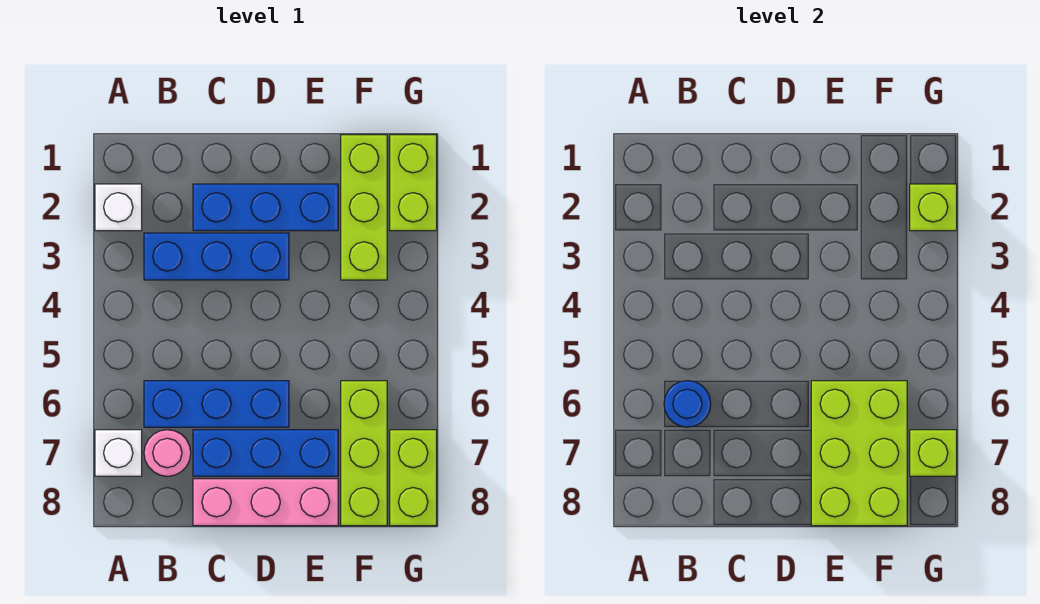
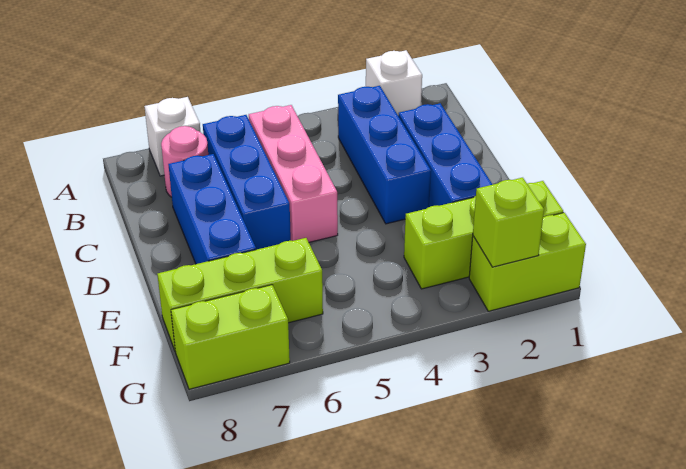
blue 1x1 round brick [664,381,711,427] -> none
pink 1x3 brick [193,479,338,526] -> pink 1x3 brick moved to [249,105,338,242]
lime 2x3 brick [811,381,907,526] -> none
lime 1x1 brick [910,430,957,476] -> none

